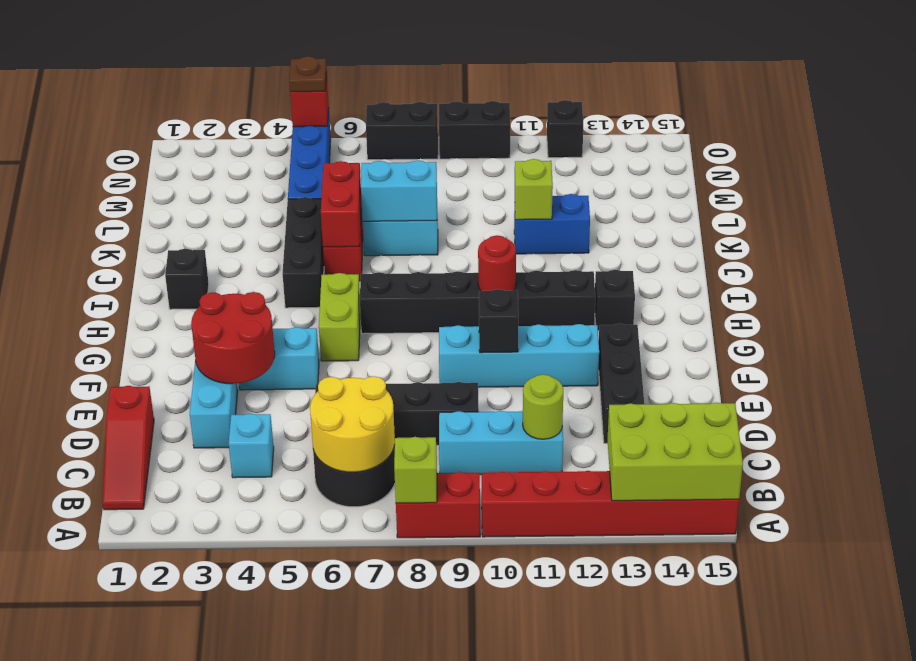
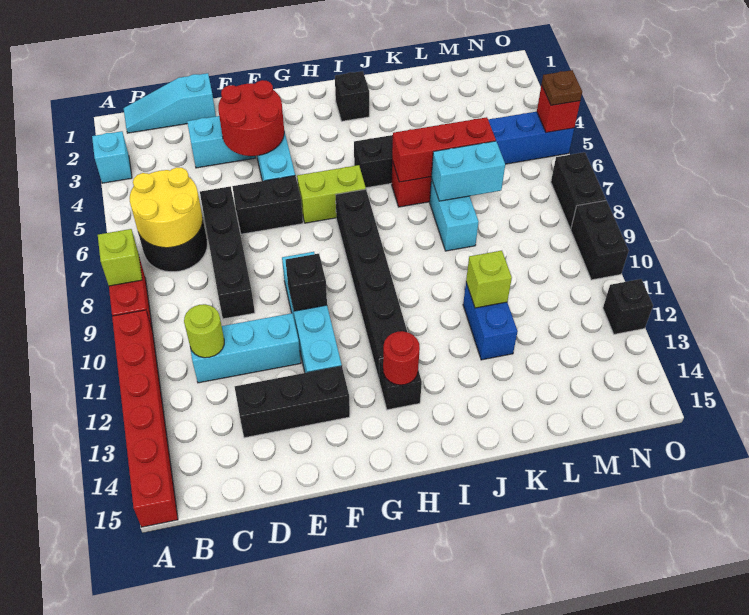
lime 2x3 brick [608,403,743,501] -> none
red 1x3 slope [103,386,154,510] -> cyan 1x3 slope [124,73,216,133]
cyan 1x1 brick [229,414,274,478] -> cyan 1x1 brick moved to [92,131,132,183]
cyan 1x3 brick [439,411,563,475] -> cyan 1x3 brick turned to [190,313,301,383]
none -> black 1x2 brick [232,176,303,234]
red 1x1 round brick [478,235,516,291] -> red 1x1 round brick moved to [383,331,420,385]
red 1x2 brick [321,161,361,247] -> red 1x3 brick [392,117,496,182]
cyan 1x2 brick [361,160,437,221] -> cyan 1x2 brick turned to [431,141,505,201]

